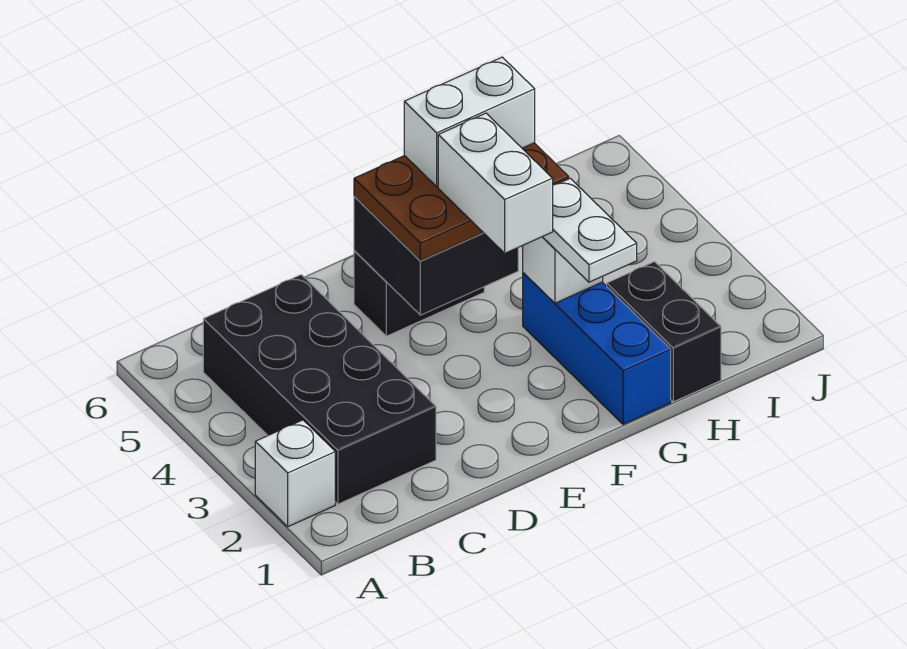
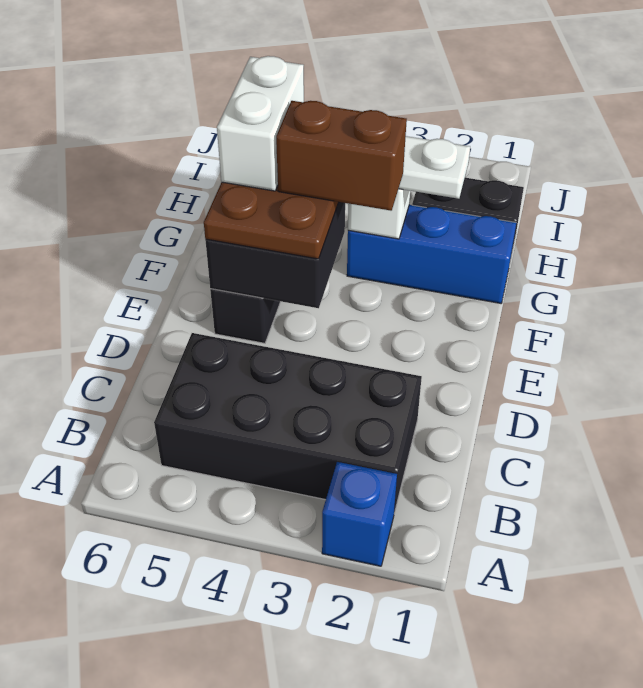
white 1x1 brick [255,420,335,527] -> blue 1x1 brick [322,462,397,566]
white 1x2 brick [438,113,553,253] -> brown 1x2 brick [276,101,407,211]

